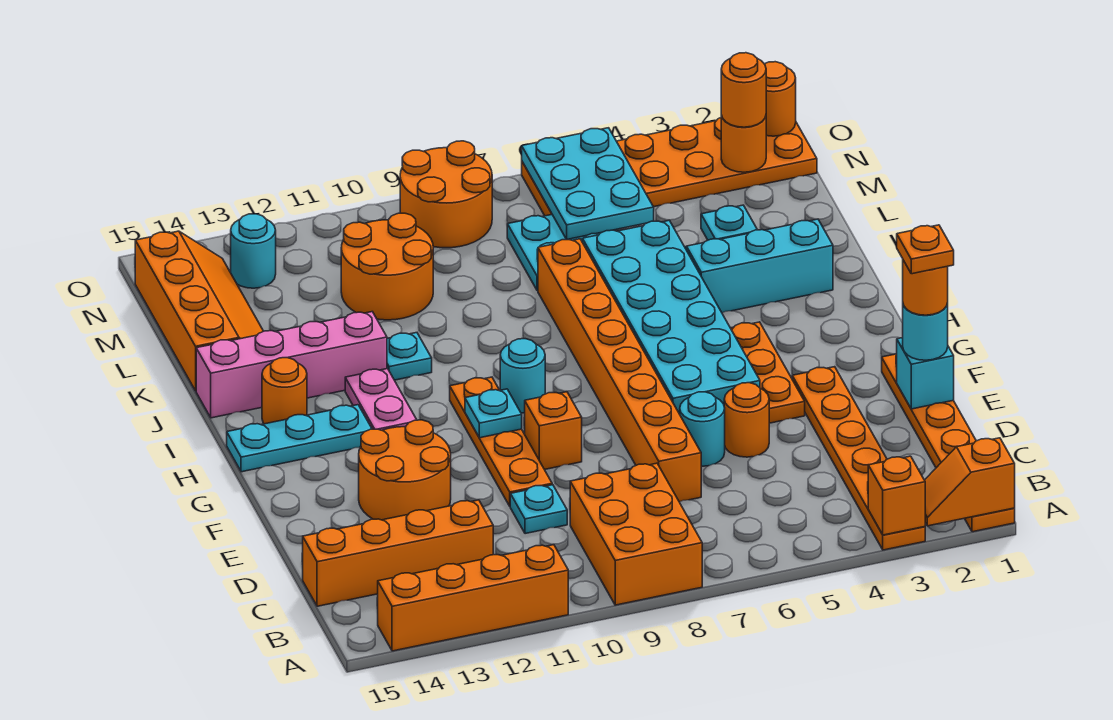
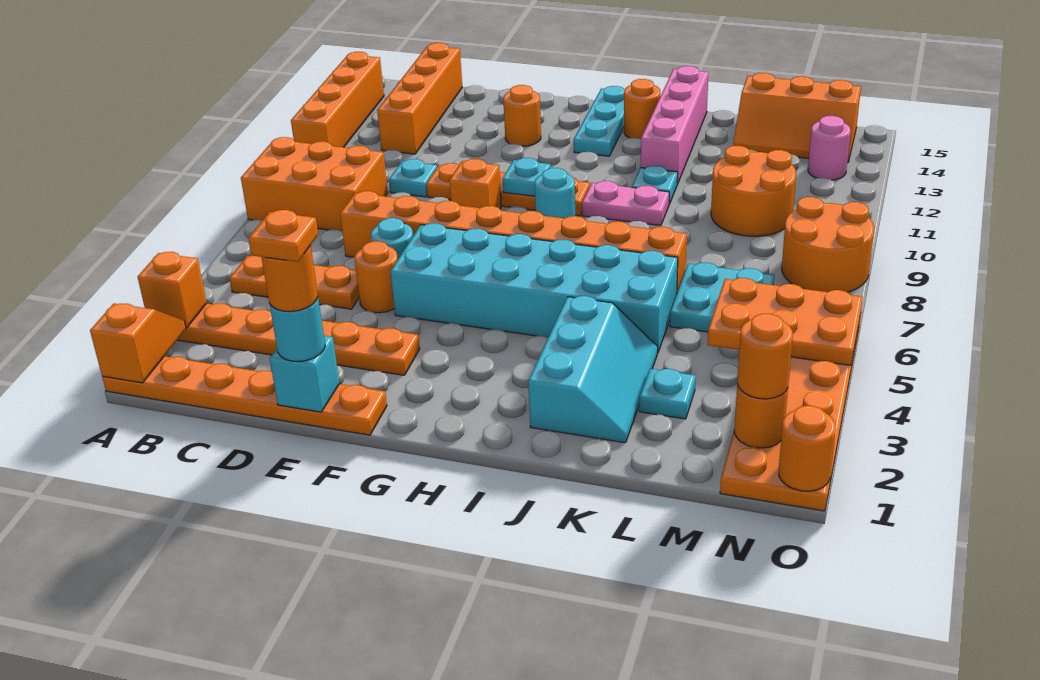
orange 2x2 round brick [359,420,451,520] -> orange 1x1 round brick [503,85,541,146]
orange 1x3 plate [731,322,805,423] -> orange 1x3 plate moved to [229,256,359,309]
pink 1x2 plate [345,369,417,430] -> pink 1x2 plate moved to [582,181,669,226]
orange 2x4 slope [135,231,263,391] -> orange 2x3 slope [733,73,861,163]
cyan 2x3 plate [522,128,654,240] -> orange 2x3 plate [708,278,863,365]
cyan 1x1 round brick [231,214,276,288] -> pink 1x1 round brick [808,116,851,180]

